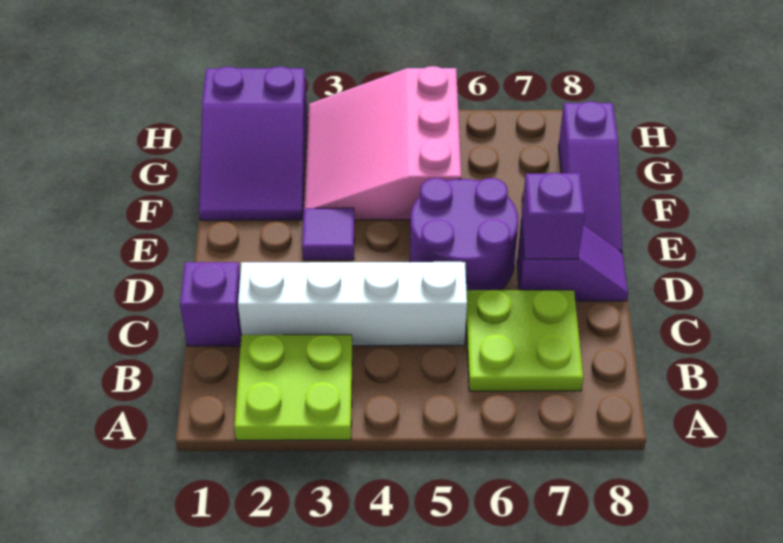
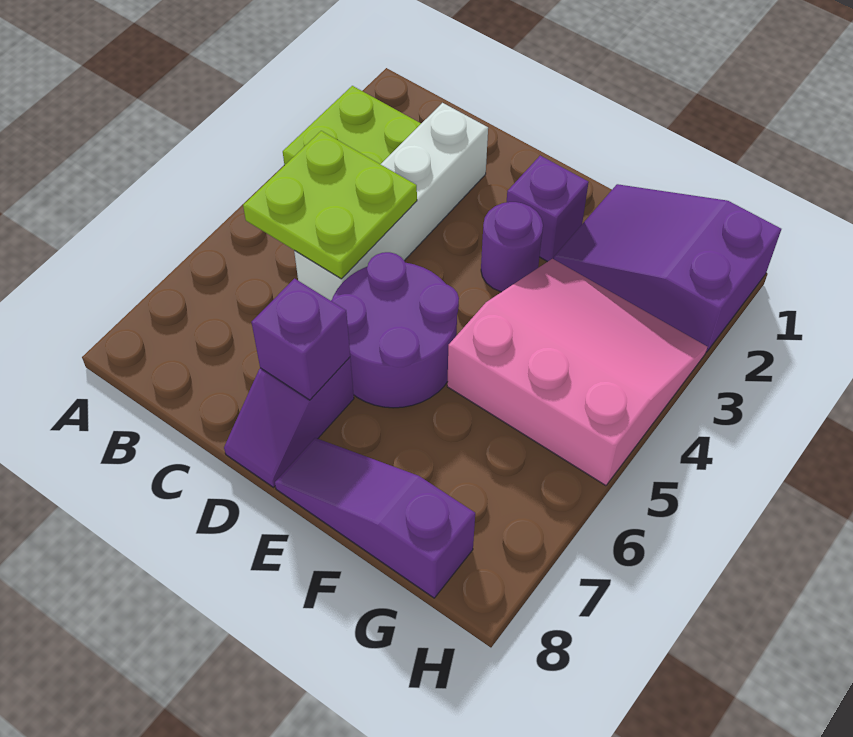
lime 2x2 plate [466,290,583,391] -> lime 2x2 plate moved to [243,131,417,279]
purple 1x1 brick [180,262,241,346] -> purple 1x1 brick moved to [507,156,589,262]
purple 1x1 tile [302,208,355,260] -> purple 1x1 round brick [481,202,543,292]

